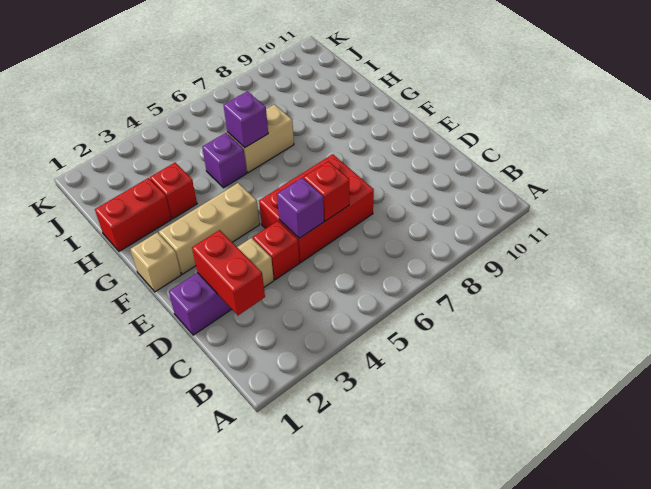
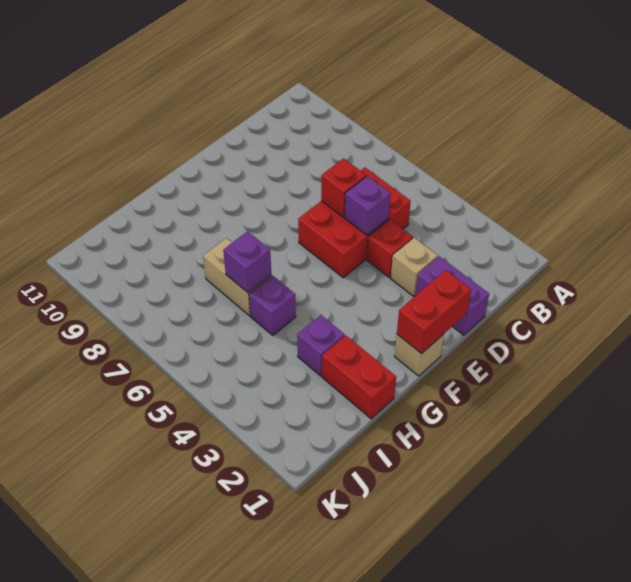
red 1x2 brick [192,230,265,315] -> red 1x2 brick moved to [397,270,471,354]
red 2x3 brick [259,154,374,262] -> red 2x3 brick turned to [298,167,411,278]
tan 1x3 brick [159,183,260,274] -> none
red 1x1 brick [150,163,197,219] -> purple 1x1 brick [297,315,345,376]

